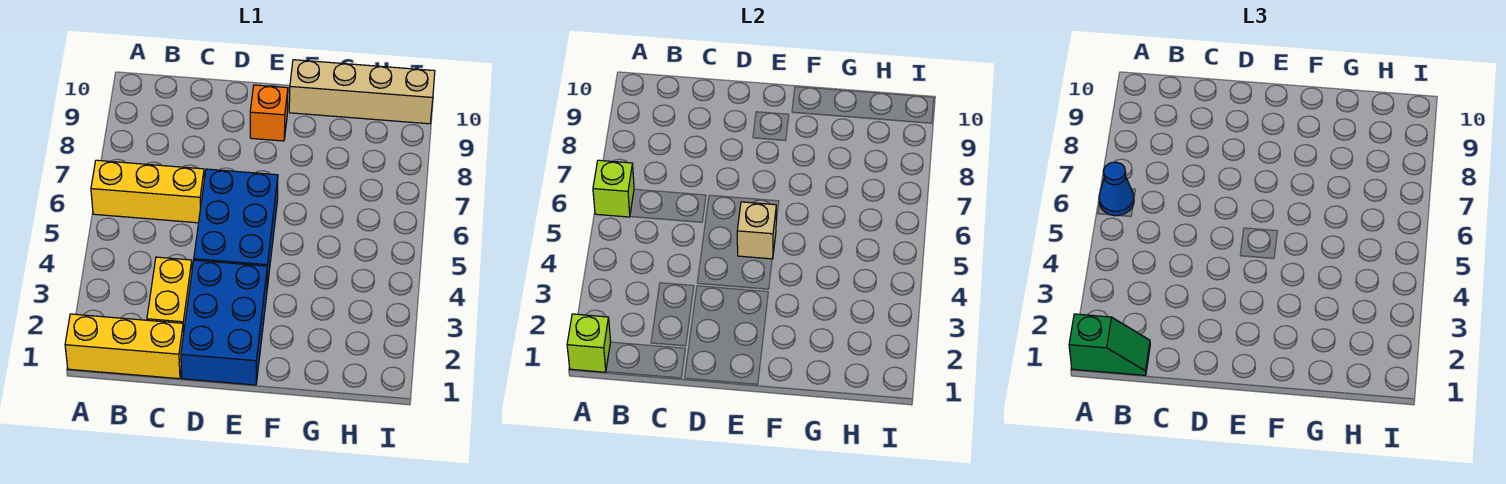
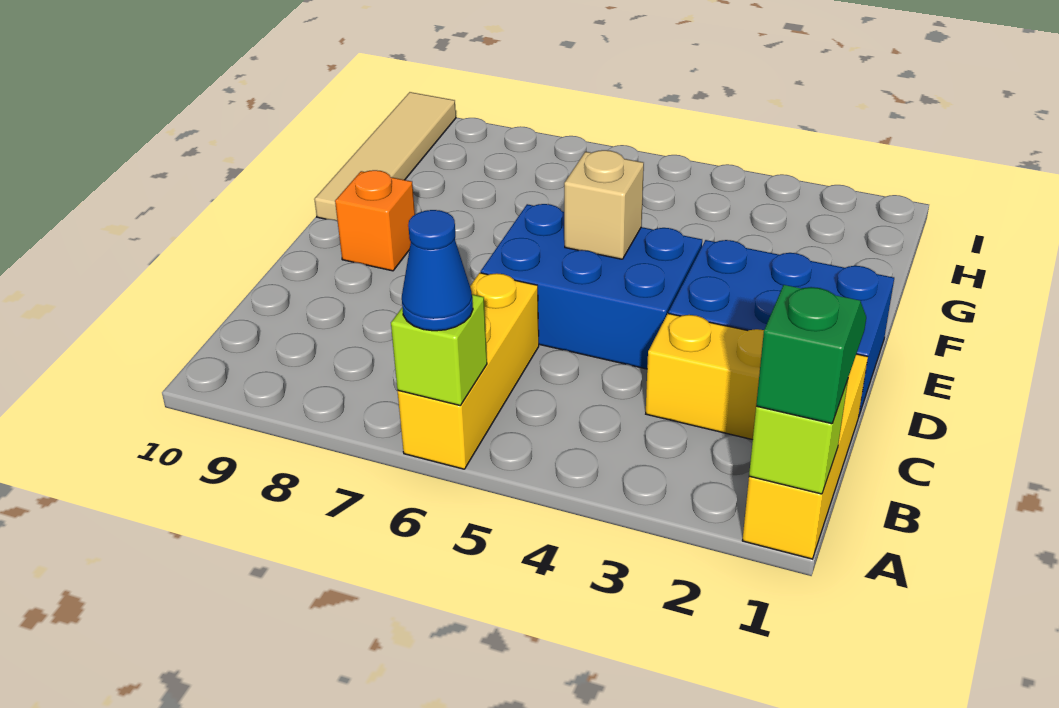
tan 1x4 brick [289,60,435,124] -> tan 1x4 tile [314,92,456,221]

